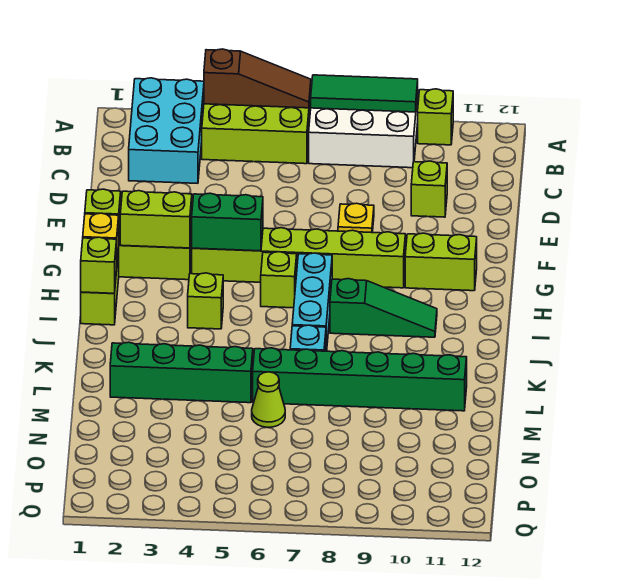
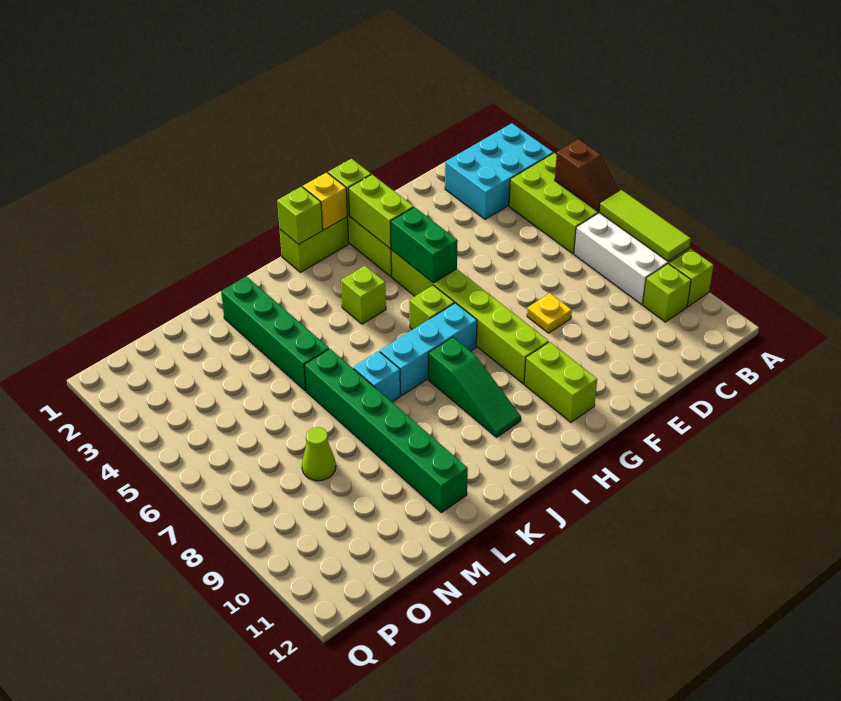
brown 1x3 slope [204,49,311,108] -> brown 1x2 slope [555,139,619,211]
green 1x3 tile [311,75,418,112] -> lime 1x3 tile [599,190,691,261]
lime 1x1 brick [411,161,447,217] -> lime 1x1 brick moved to [643,264,691,322]
lime 1x1 cone [252,372,285,427] -> lime 1x1 cone moved to [302,427,336,481]

